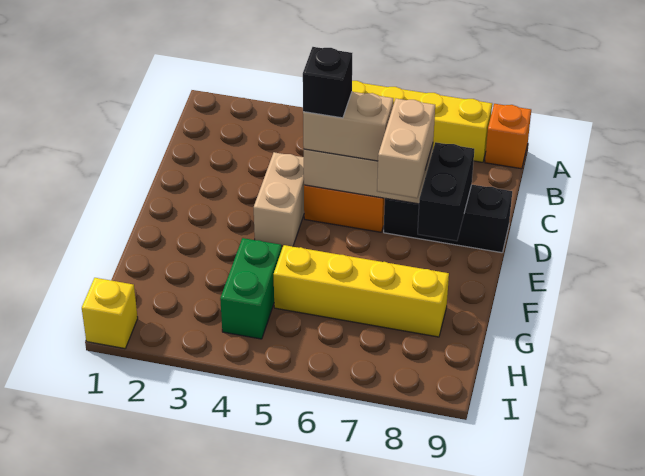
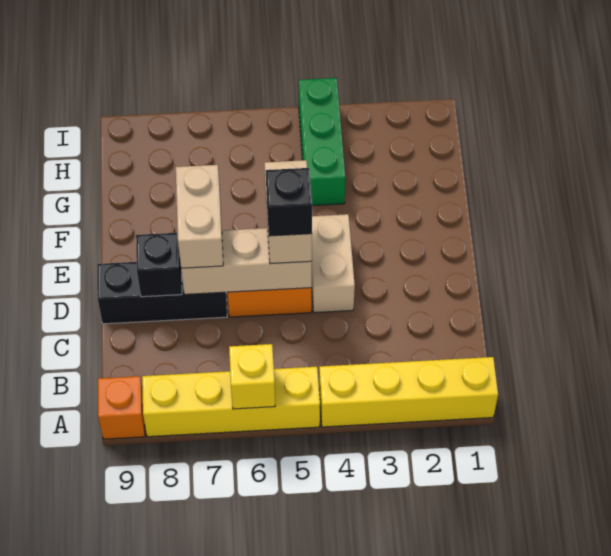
tan 1x2 brick [303,92,393,161] -> tan 1x2 brick turned to [264,160,312,264]
black 1x2 brick [418,142,474,241] -> black 1x1 brick [136,233,182,297]
green 1x2 brick [220,238,282,339] -> green 1x3 brick [299,78,345,205]
yellow 1x4 brick [273,245,449,337] -> yellow 1x4 brick moved to [319,357,498,427]
yellow 1x1 brick [82,278,138,349] -> yellow 1x1 brick moved to [229,344,275,409]

